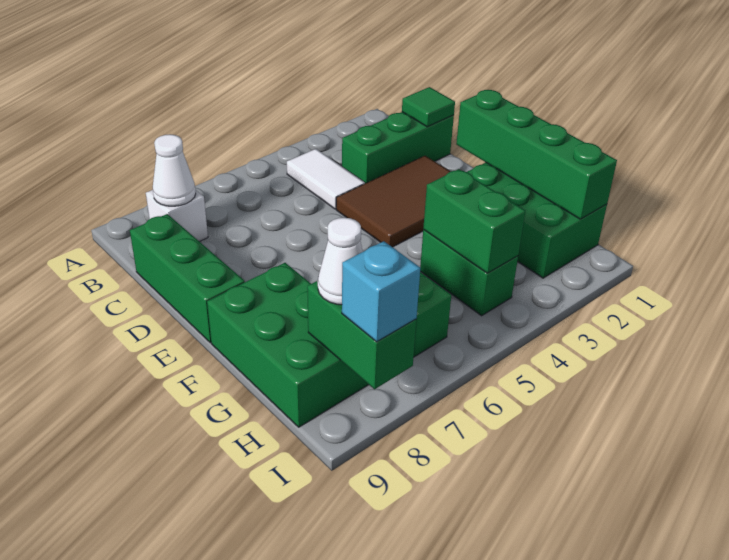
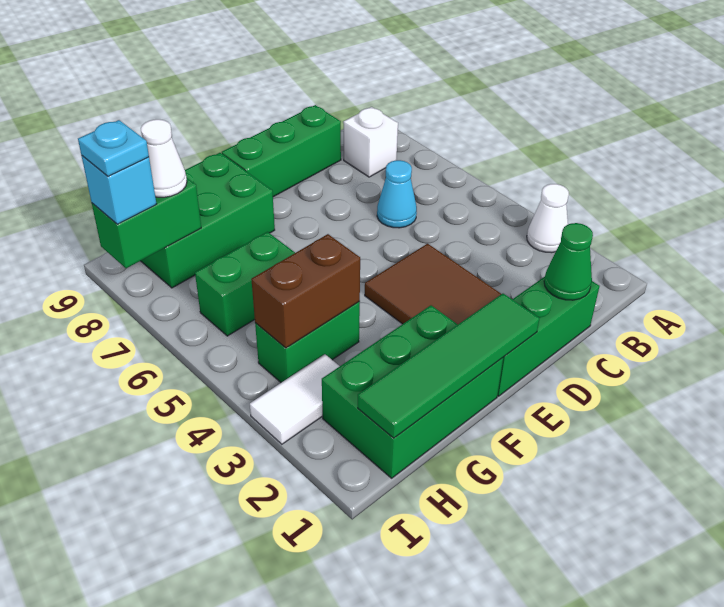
white 1x2 tile [287,149,365,209] -> white 1x2 tile moved to [250,354,340,444]
white 1x1 cone [153,134,196,206] -> white 1x1 cone moved to [527,184,569,253]
green 1x3 brick [342,112,454,184] -> green 1x3 brick turned to [497,277,600,396]
green 1x1 tile [402,87,455,127] -> green 1x1 cone [544,223,593,300]
none -> cyan 1x1 cone [377,160,417,228]
green 1x4 brick [456,90,617,219] -> green 1x4 tile [358,294,539,438]
green 1x2 brick [423,169,525,273] -> brown 1x2 brick [251,234,360,348]
none -> cyan 1x1 plate [78,120,149,176]

